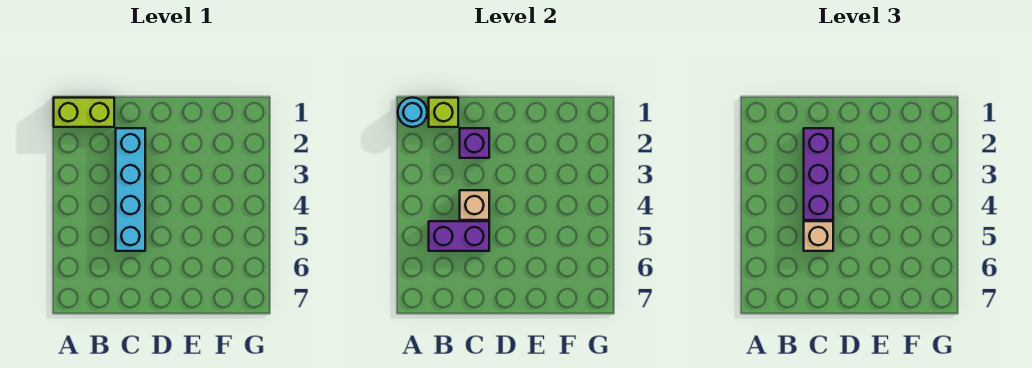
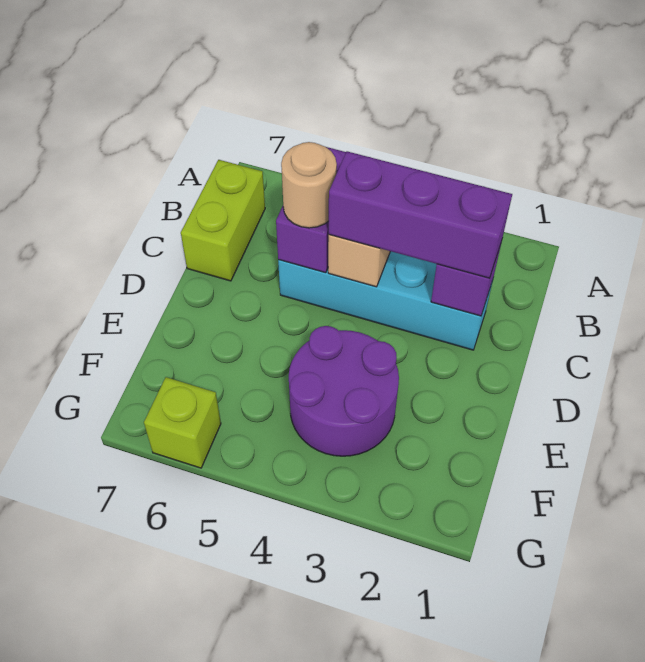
lime 1x2 brick [54,98,114,127] -> lime 1x2 brick moved to [181,160,265,281]
cyan 1x1 round brick [398,98,427,127] -> none
lime 1x1 brick [429,98,458,127] -> lime 1x1 brick moved to [144,377,221,468]
tan 1x1 brick [804,221,833,251] -> tan 1x1 round brick [281,142,337,228]
none -> purple 2x2 round brick [289,326,399,456]

